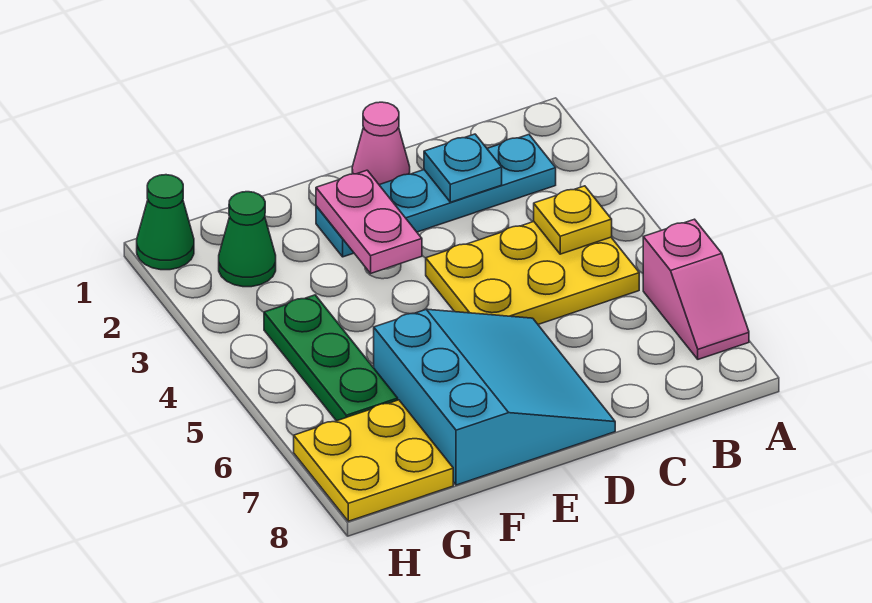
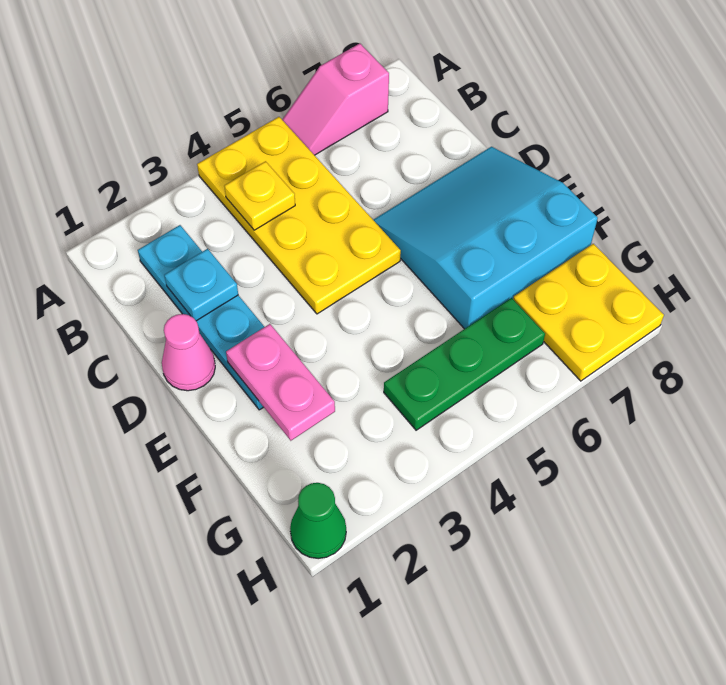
pink 1x2 slope [643,219,749,359] -> pink 1x2 slope turned to [282,43,389,155]
yellow 2x3 plate [426,222,639,324] -> yellow 2x4 plate [197,117,401,314]
pink 1x2 plate [316,170,422,273] -> pink 1x2 plate turned to [226,324,335,440]
green 1x1 cone [219,192,276,287] -> none

